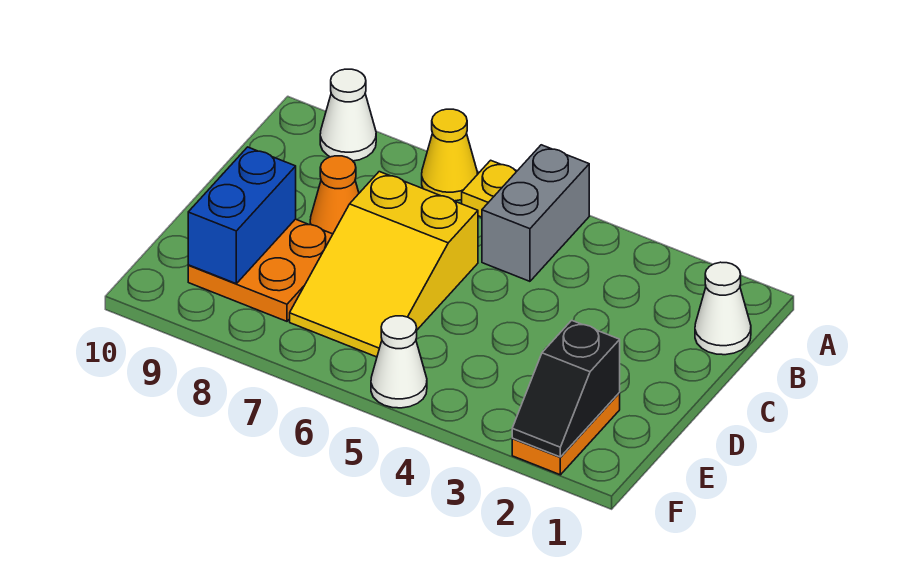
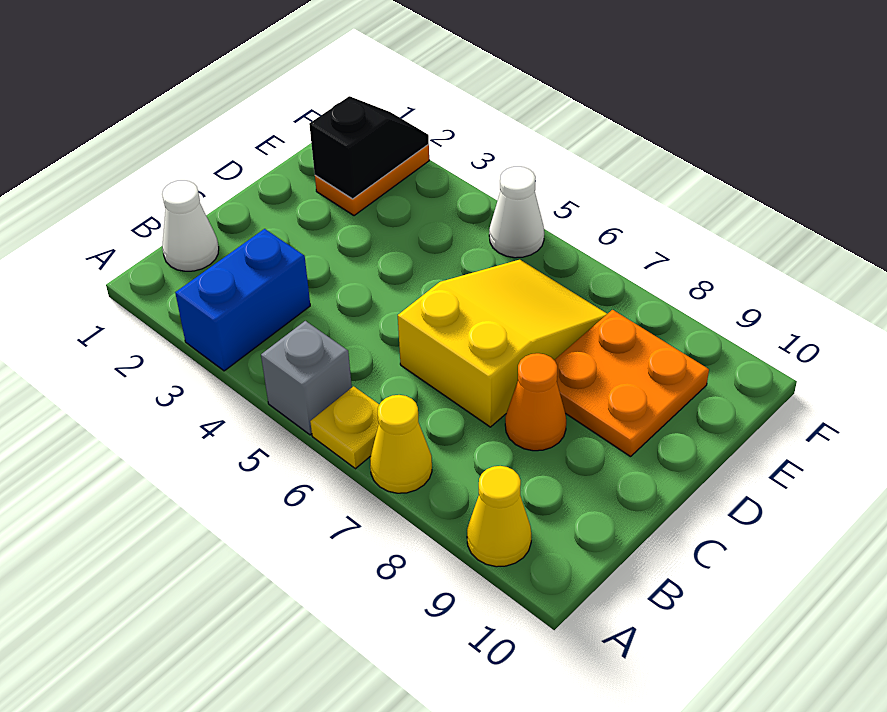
grey 1x2 brick [482,145,589,281] -> grey 1x1 brick [261,321,352,435]
white 1x1 cone [320,69,376,161] -> yellow 1x1 cone [467,466,531,567]
blue 1x2 brick [188,147,296,283] -> blue 1x2 brick moved to [175,229,310,371]

